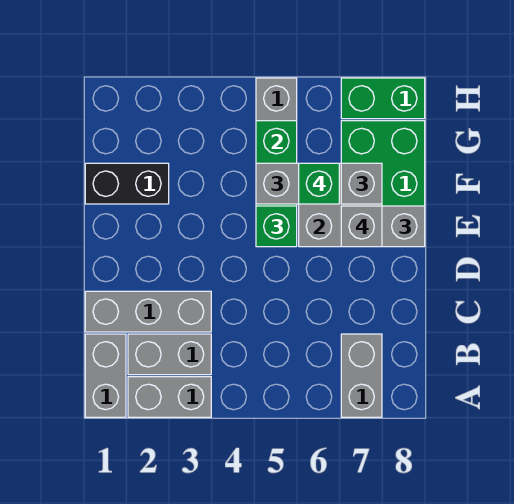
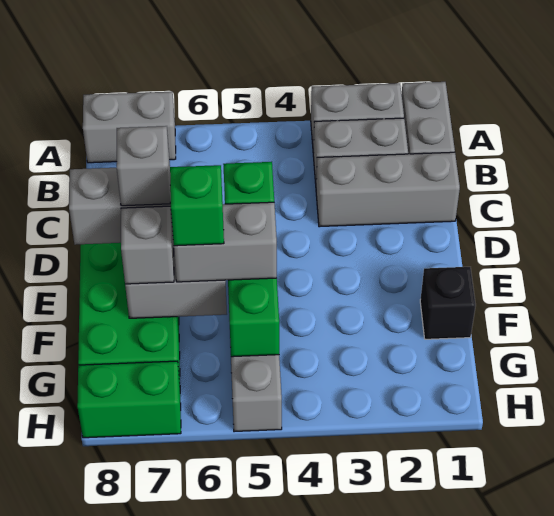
grey 1x2 brick [341,334,382,417] -> grey 1x2 brick turned to [83,92,176,163]
black 1x2 brick [85,163,169,204] -> black 1x1 brick [420,267,476,339]

